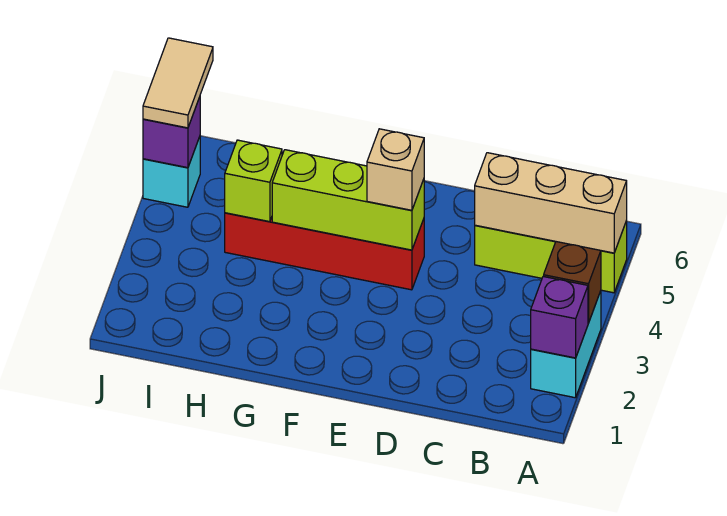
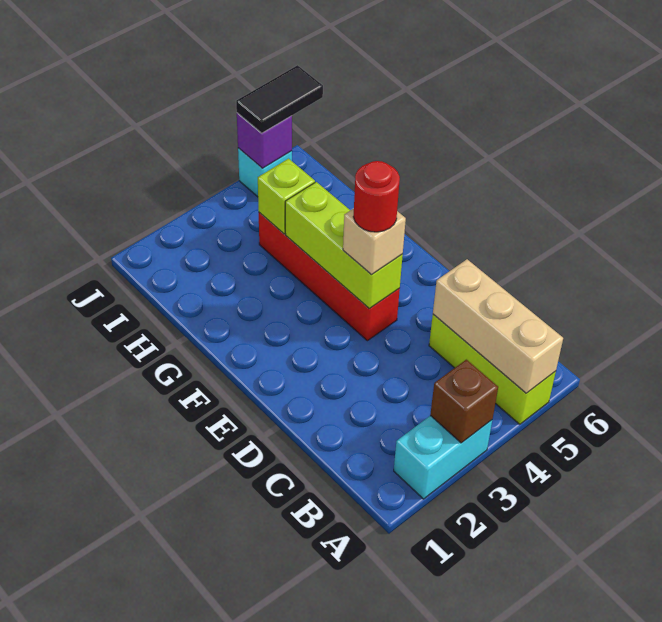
purple 1x1 brick [531,276,588,358] -> none
none -> red 1x1 round brick [353,161,400,232]
tan 1x2 tile [143,38,213,128] -> black 1x2 tile [236,65,323,133]

